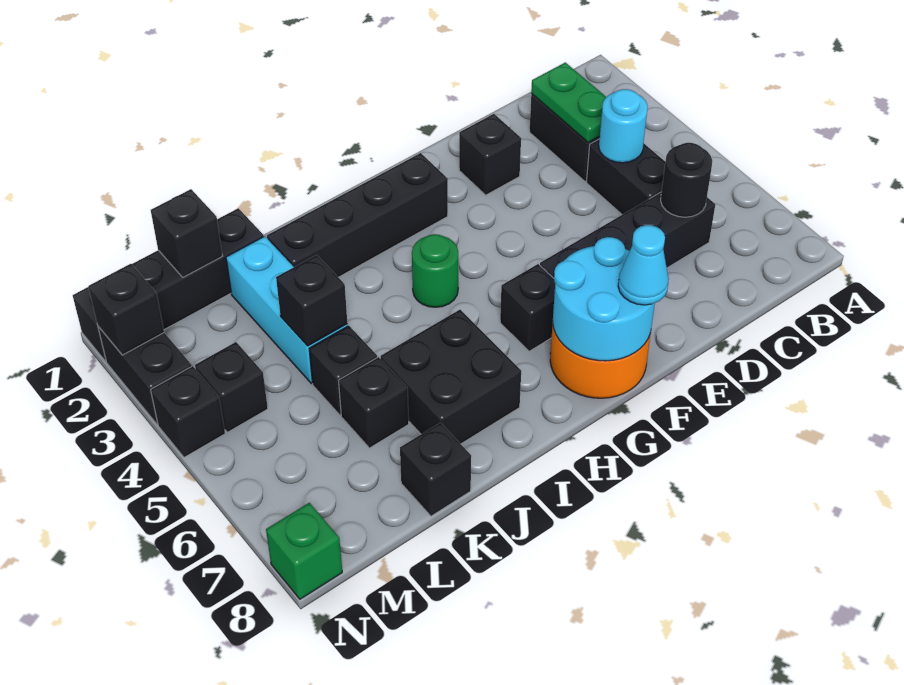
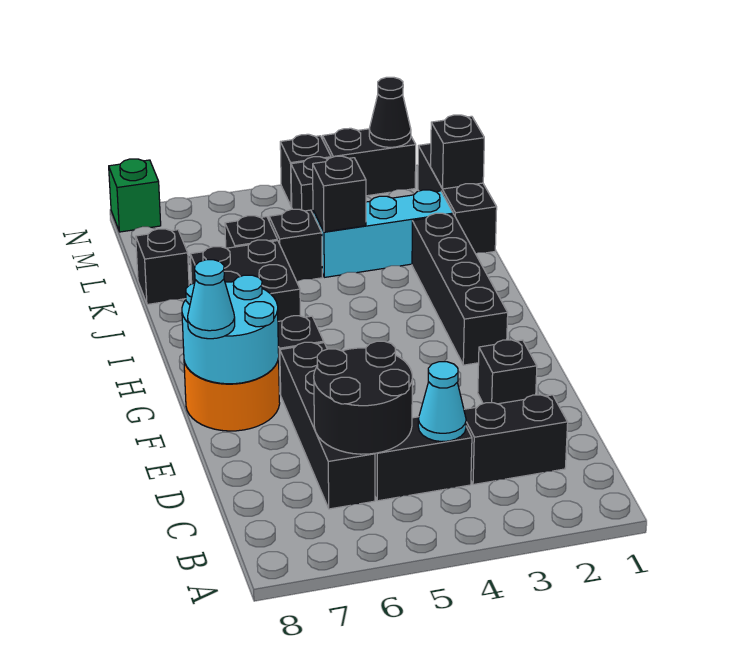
green 1x2 plate [531,62,606,143] -> none
cyan 1x1 round brick [599,89,648,163] -> cyan 1x1 cone [418,362,466,442]
black 1x1 round brick [661,143,712,217] -> black 2x2 round brick [314,341,412,454]
green 1x1 round brick [412,234,458,307] -> none
black 1x4 brick [73,208,264,361] -> black 1x3 brick [418,144,497,253]
black 1x1 brick [88,264,164,355] -> black 1x1 cone [369,77,411,147]

